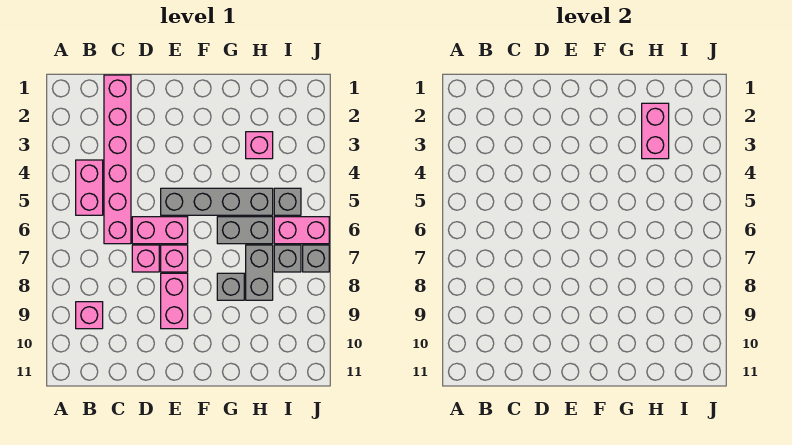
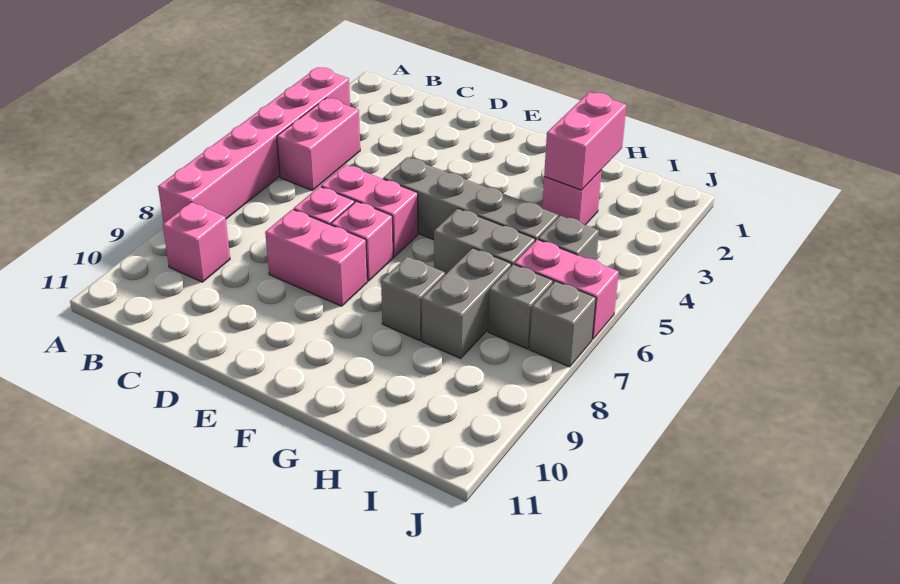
pink 1x6 brick [104,75,131,244] -> pink 1x6 brick moved to [158,67,350,224]
pink 1x2 brick [161,273,188,329] -> pink 1x2 brick turned to [265,209,367,306]

